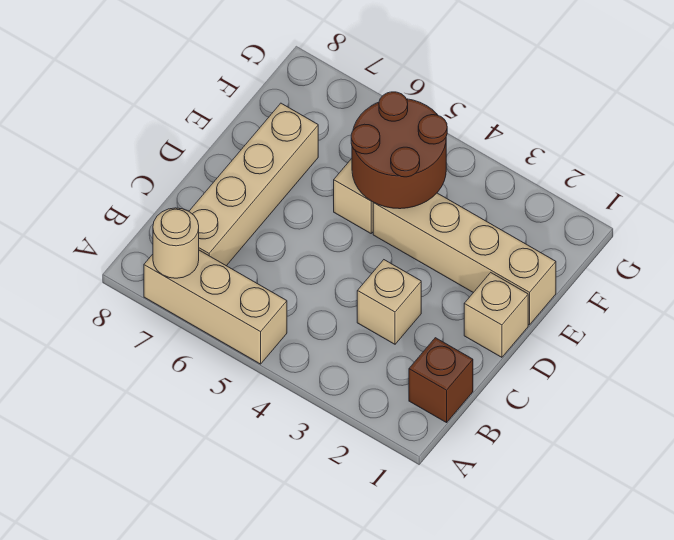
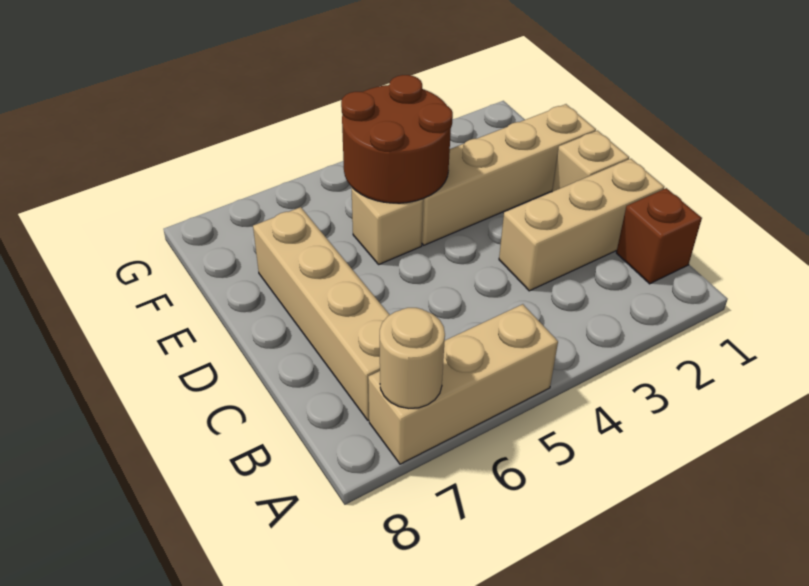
tan 1x1 brick [357,260,421,344] -> tan 1x3 brick [499,159,664,291]

